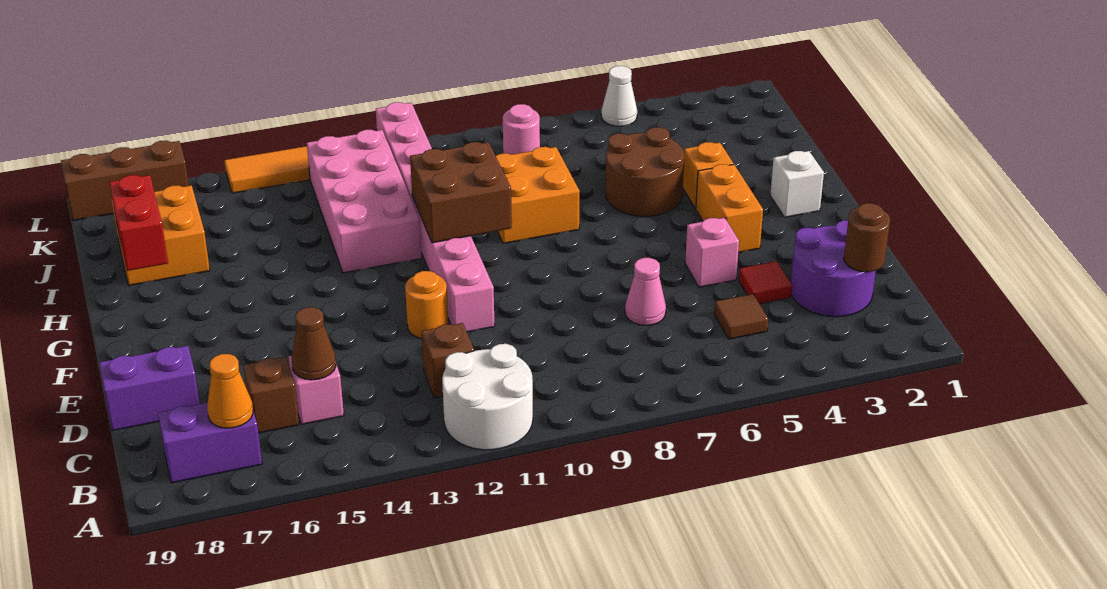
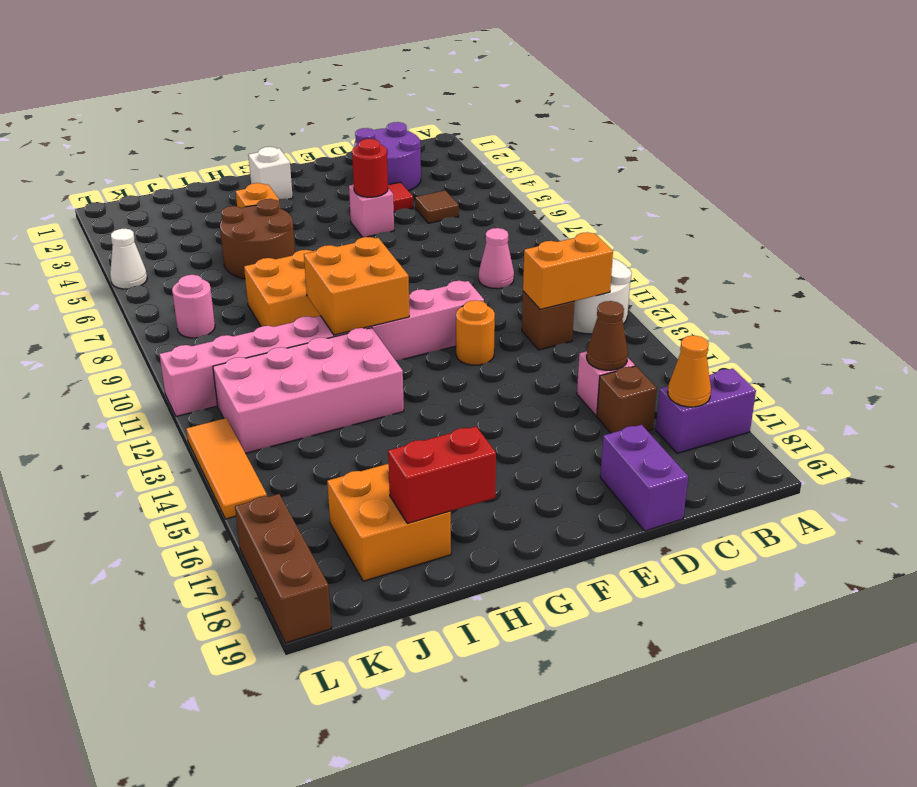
purple 1x2 brick [158,403,262,483] -> purple 1x2 brick turned to [656,369,756,453]
brown 1x1 round brick [844,203,890,272] -> none
pink 1x1 cone [625,258,666,325] -> pink 1x1 cone moved to [479,228,514,289]
none -> red 1x1 round brick [352,139,388,197]
orange 1x2 brick [696,164,763,252] -> orange 1x2 brick moved to [523,232,613,309]
brown 2x2 brick [410,142,512,243] -> orange 2x2 brick [304,237,409,335]

